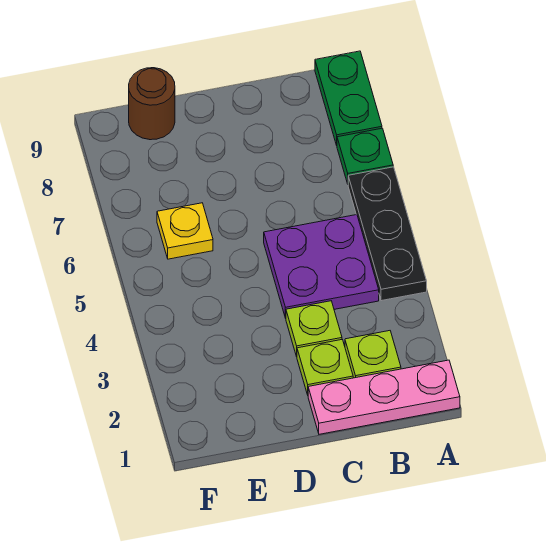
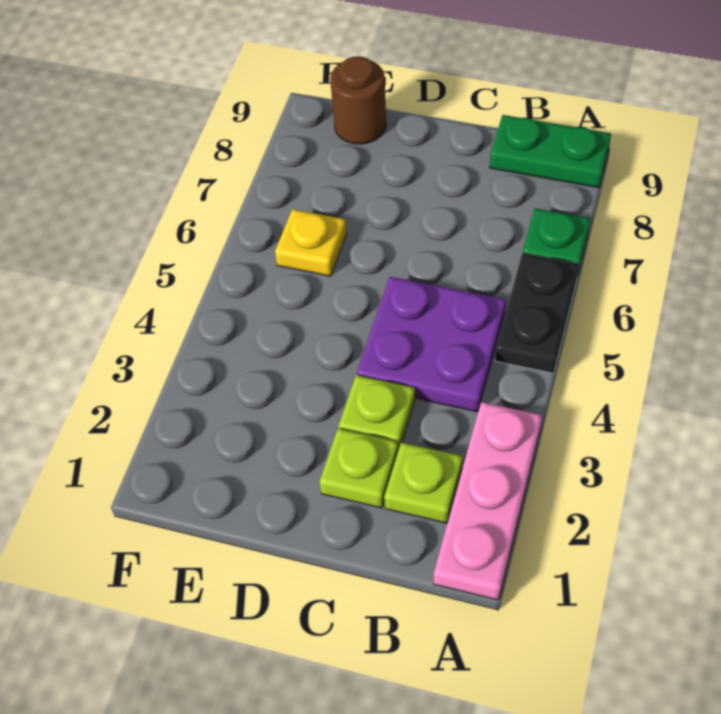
pink 1x3 plate [308,360,460,434] -> pink 1x3 plate turned to [434,402,542,600]
black 1x3 plate [348,167,427,301] -> black 1x2 plate [495,253,579,373]
green 1x2 plate [315,51,382,145] -> green 1x2 plate turned to [490,115,611,188]

